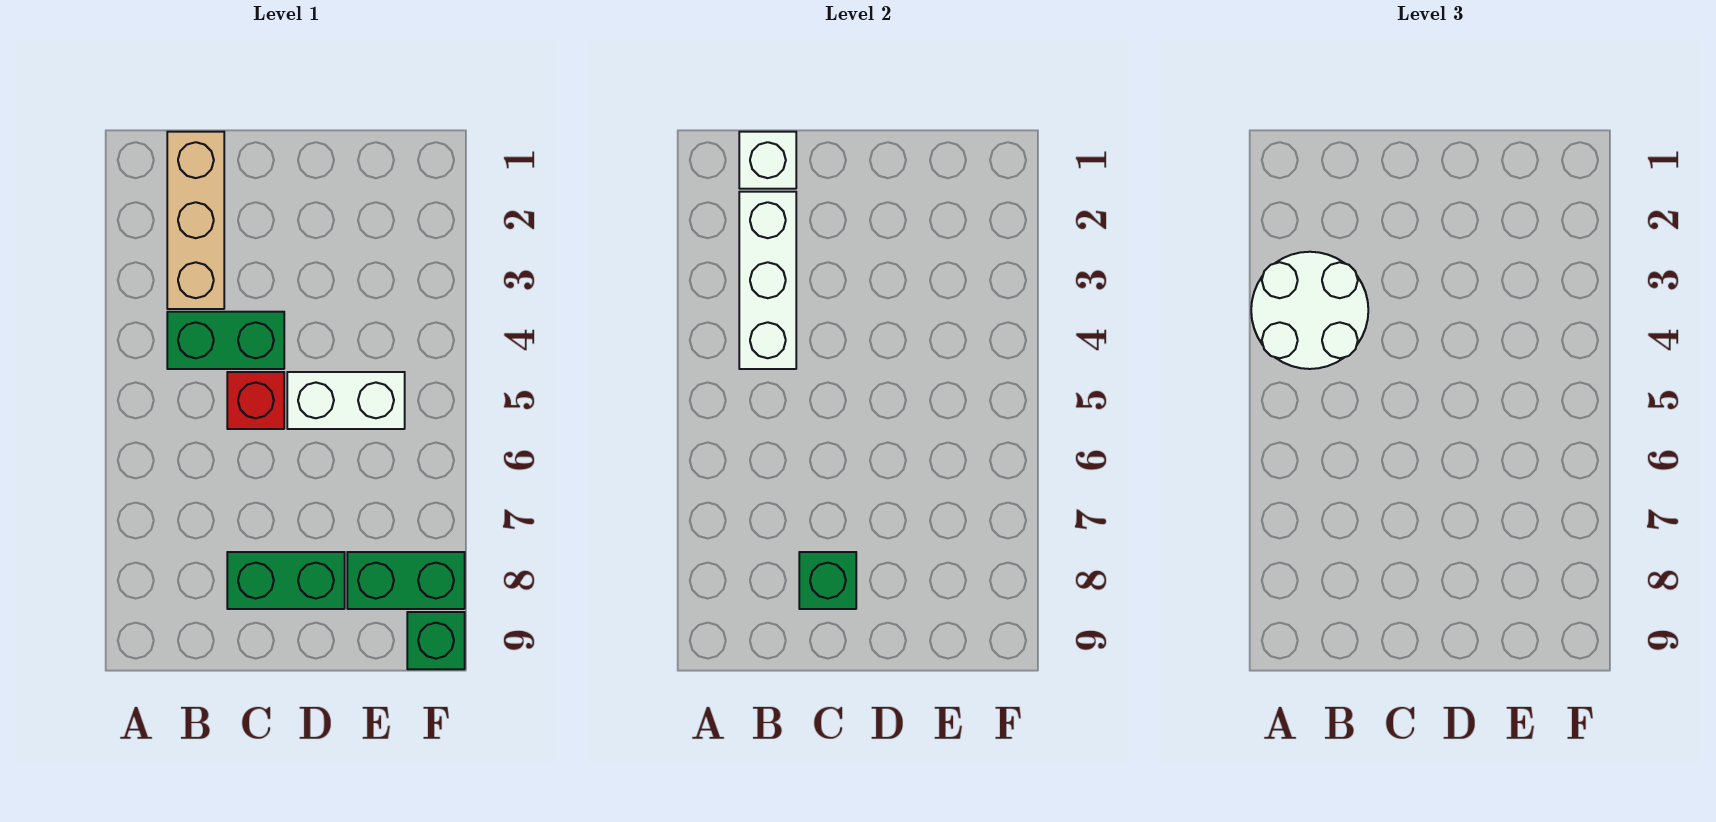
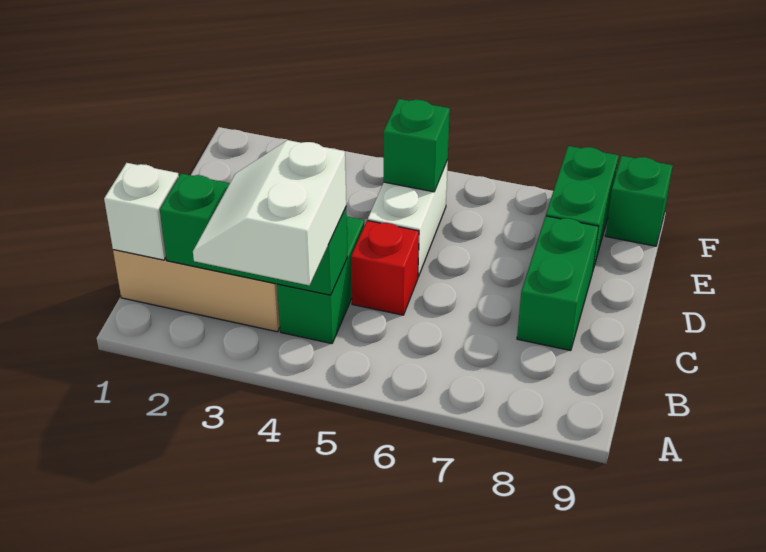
white 2x2 round brick [1251,252,1368,369] -> white 2x2 slope [193,140,346,285]
white 1x3 brick [739,192,796,369] -> green 1x3 brick [160,174,347,295]
green 1x1 brick [799,552,856,609] -> green 1x1 brick moved to [384,99,450,192]

